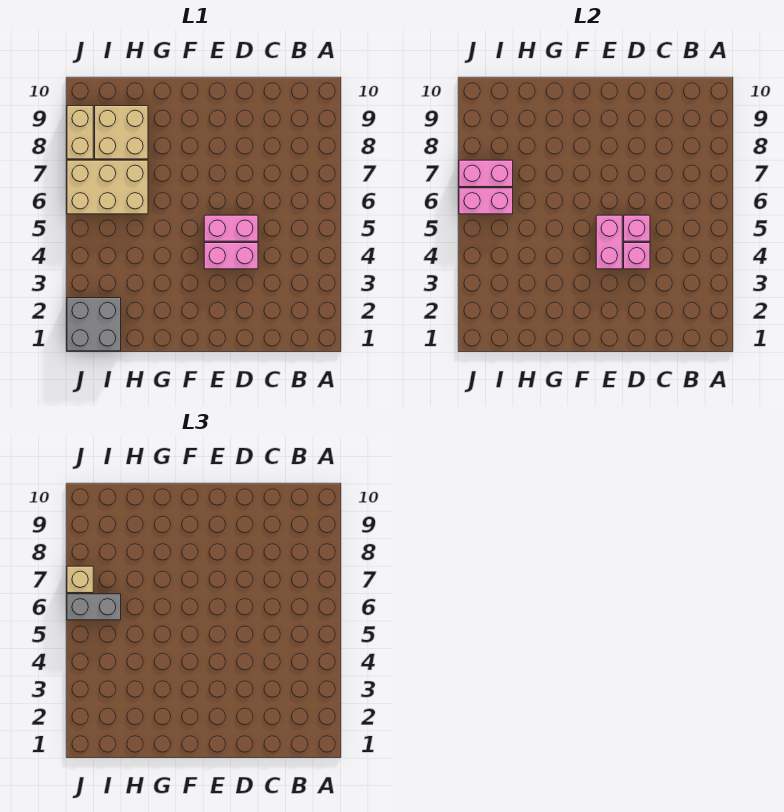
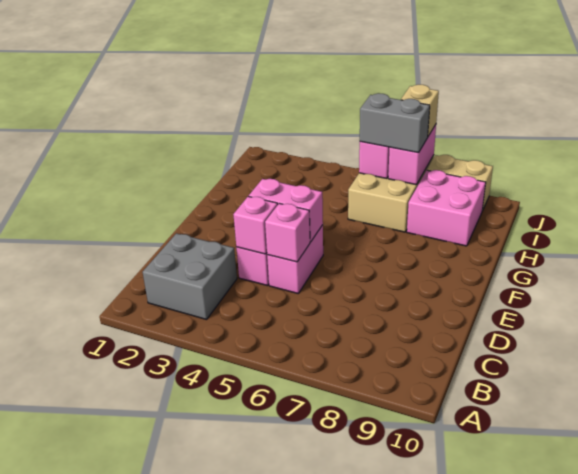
tan 2x2 brick [95,106,148,159] -> pink 2x2 brick [407,170,486,246]
grey 2x2 brick [67,298,121,351] -> grey 2x2 brick moved to [143,233,237,320]
grey 1x2 brick [67,594,121,620] -> grey 1x2 brick turned to [360,93,430,153]

